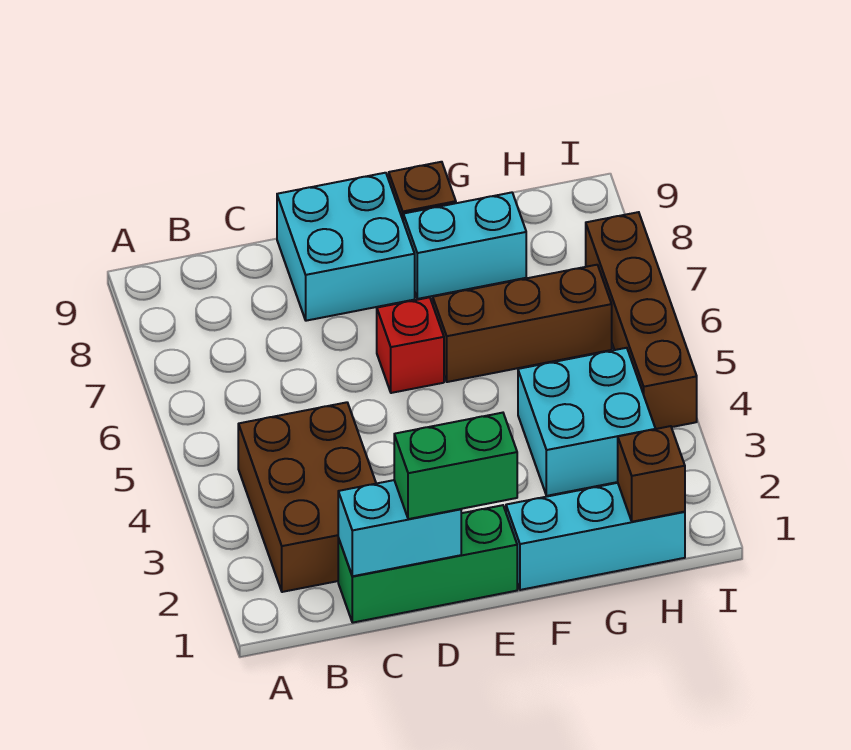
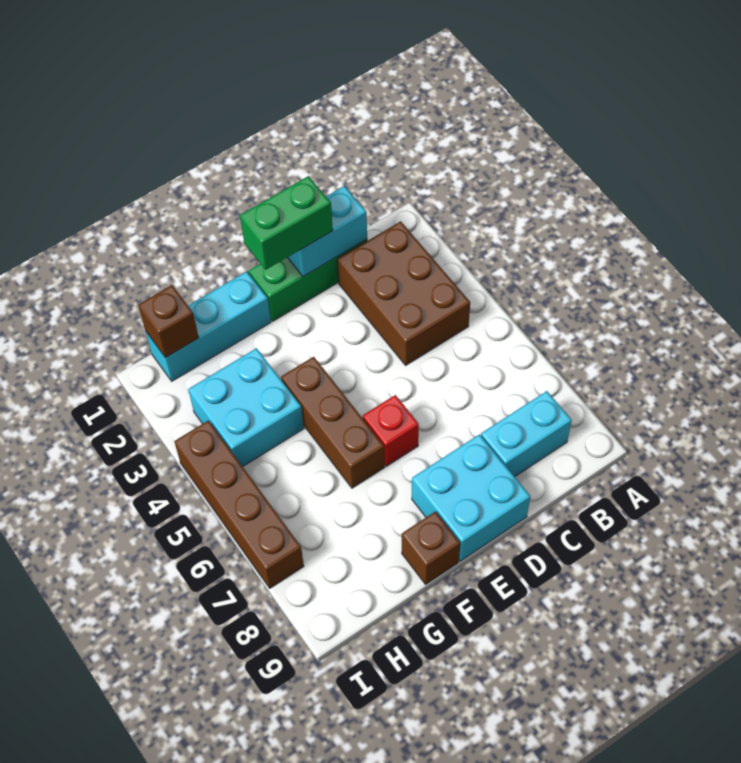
brown 1x3 brick [433,265,612,382] -> brown 1x3 brick turned to [281,357,385,488]
cyan 1x2 brick [403,192,526,299] -> cyan 1x2 brick moved to [481,391,572,477]

